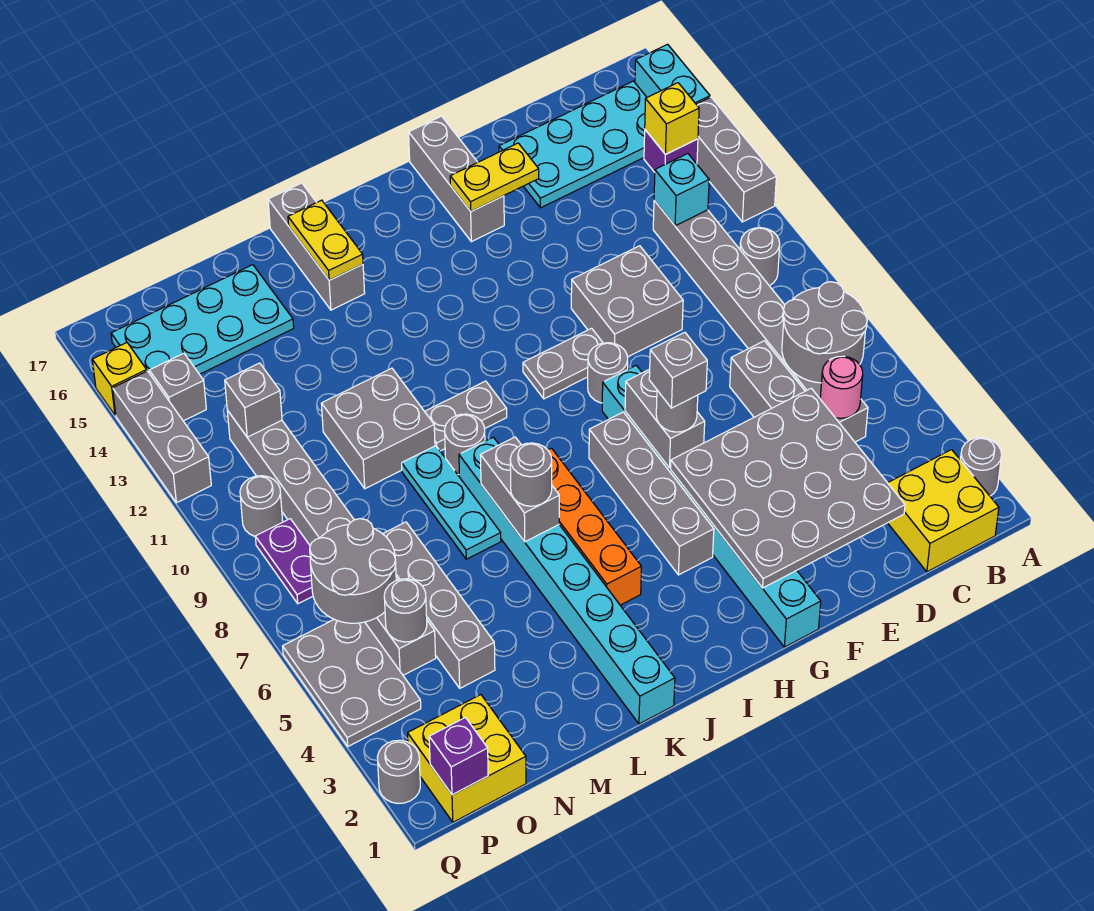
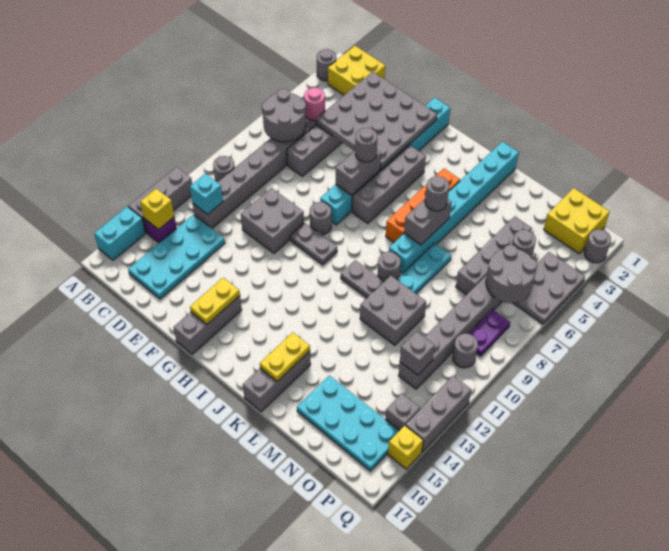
cyan 2x4 plate [499,81,647,208] -> cyan 2x4 plate turned to [128,215,225,299]
yellow 1x2 plate [450,143,539,211] -> yellow 1x2 plate turned to [190,278,240,324]
grey 1x1 brick [649,332,707,408] -> none
purple 1x1 brick [429,718,488,795] -> none

